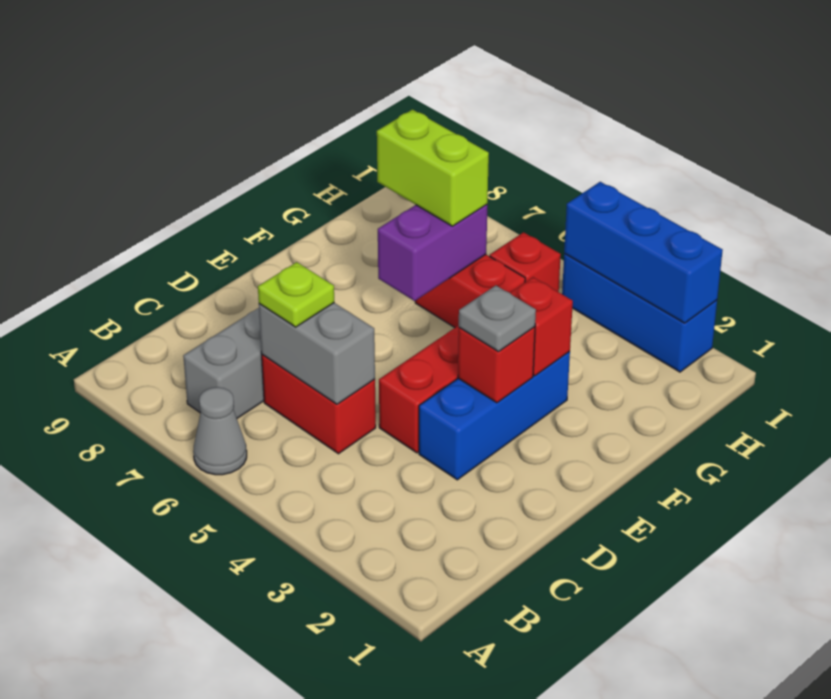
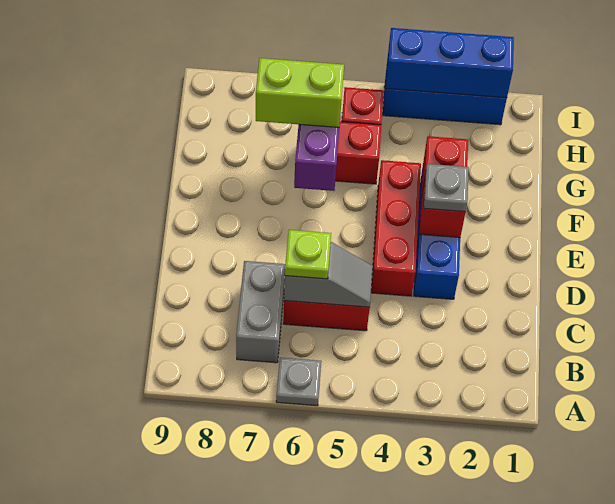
grey 1x1 cone [193,387,247,475] -> grey 1x1 plate [276,358,321,406]
grey 1x2 brick [259,303,375,404] -> grey 1x2 slope [284,242,373,307]

